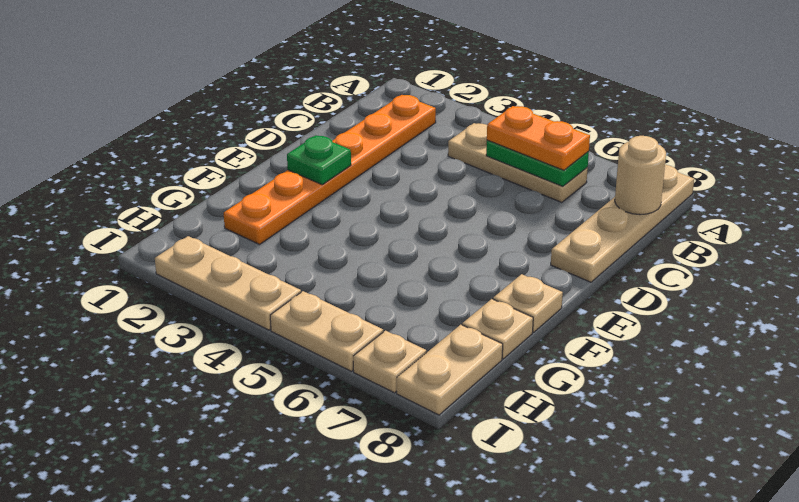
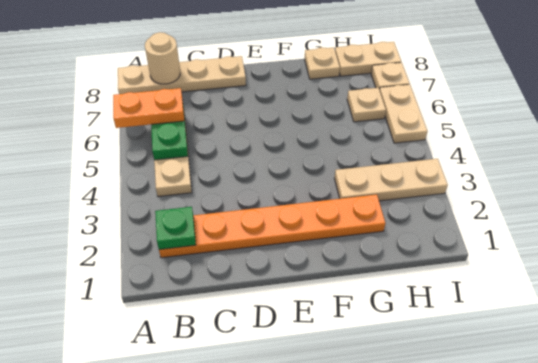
orange 1x2 plate [487,106,590,170] -> orange 1x2 plate turned to [113,88,184,128]
green 1x1 plate [287,135,351,185] -> green 1x1 plate moved to [155,207,196,250]
tan 1x1 plate [493,274,563,332] -> tan 1x1 plate moved to [347,88,386,122]
tan 1x3 plate [155,236,301,330] -> tan 1x3 plate turned to [334,159,448,201]

